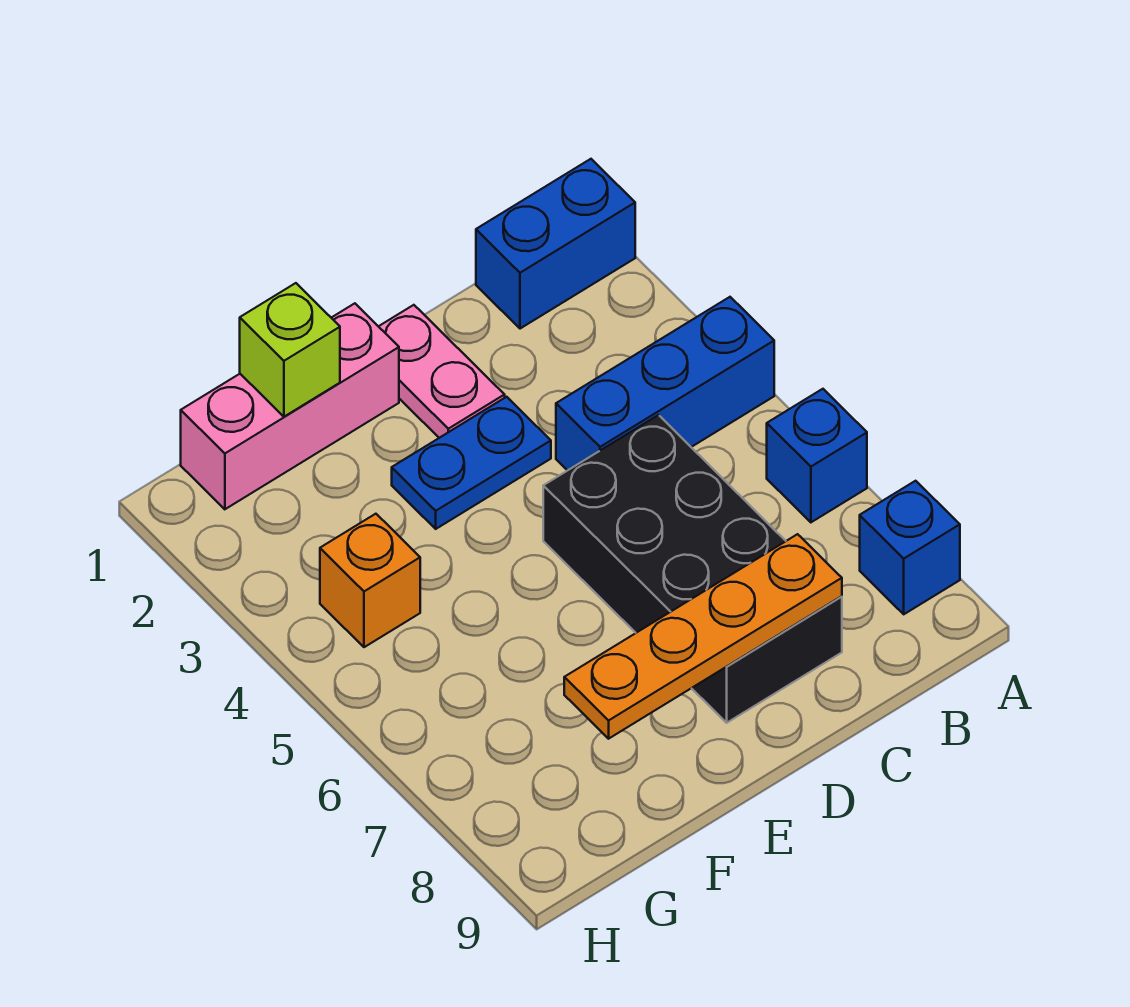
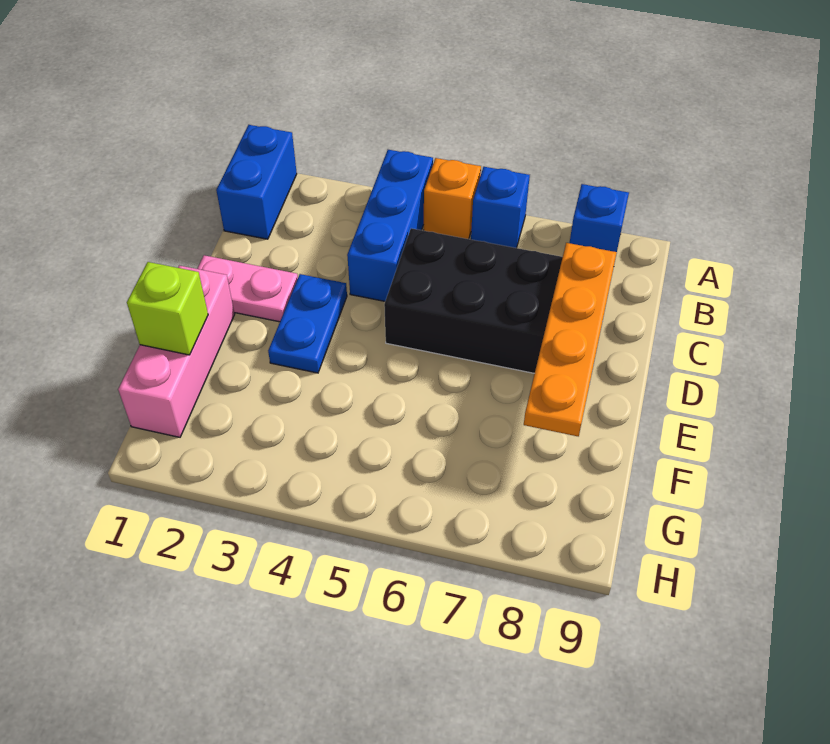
orange 1x1 brick [320,514,420,647] -> orange 1x1 brick moved to [424,158,481,239]

